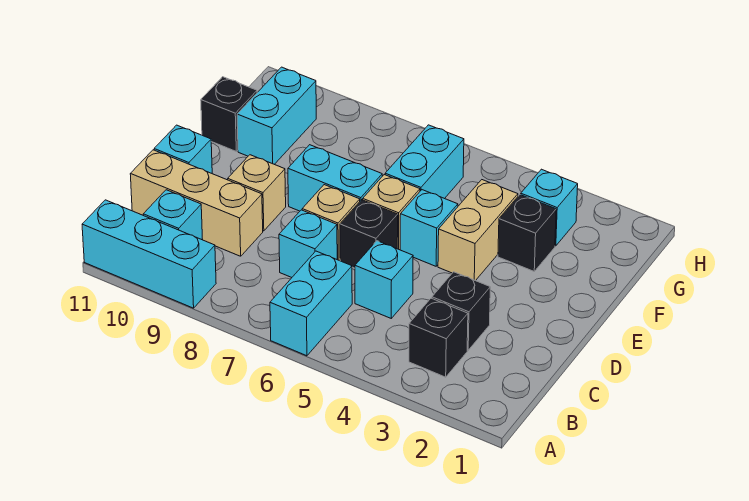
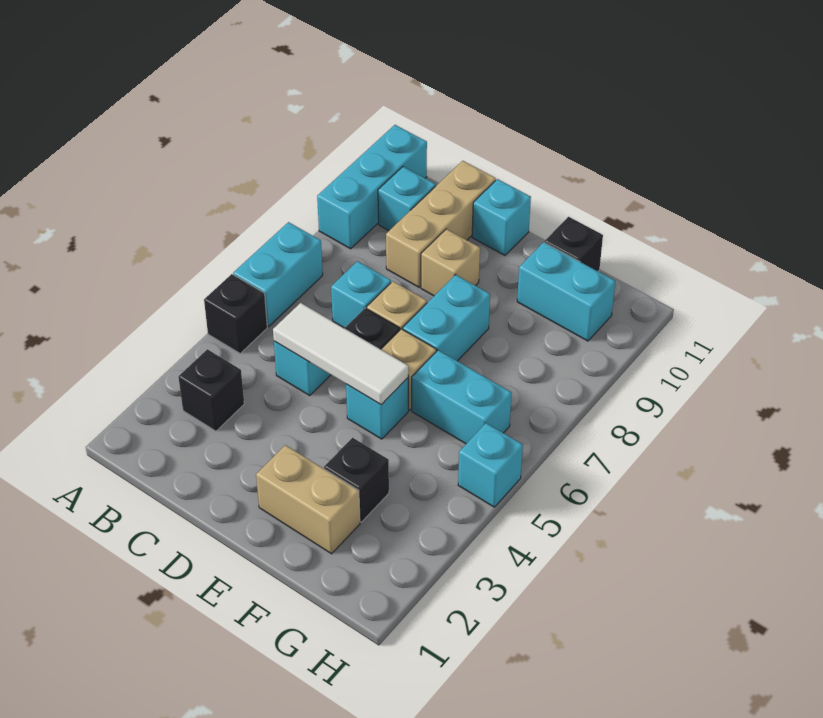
cyan 1x2 brick [270,251,352,356] -> cyan 1x2 brick turned to [233,222,323,326]
black 1x1 brick [432,272,490,350] -> black 1x1 brick moved to [204,274,267,353]
none -> white 1x3 tile [273,303,408,405]
tan 1x2 brick [438,180,518,281] -> tan 1x2 brick moved to [256,445,360,554]
cyan 1x1 brick [521,169,578,246] -> cyan 1x1 brick moved to [458,423,523,507]

